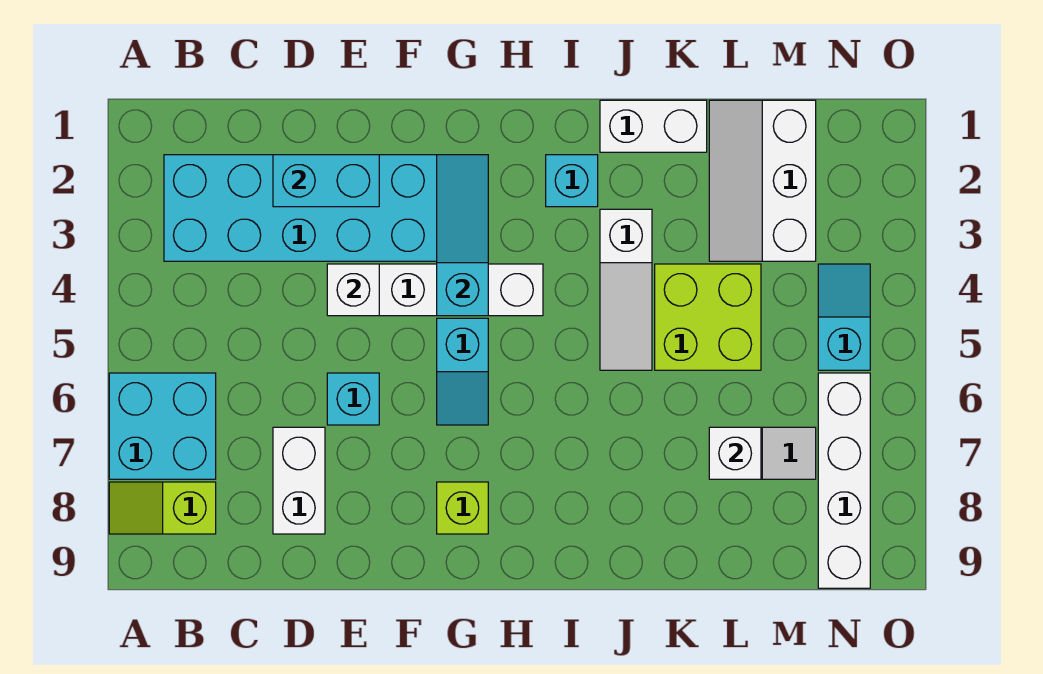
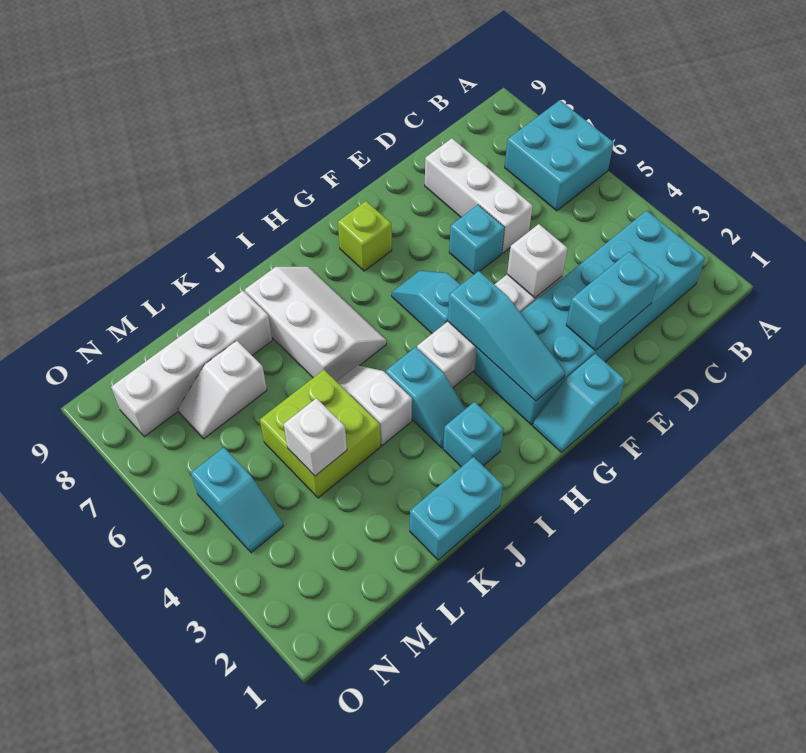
lime 1x2 slope [109,482,216,534] -> none
white 1x2 brick [273,427,325,534] -> white 1x3 brick [425,138,533,253]
none -> cyan 1x2 slope [533,354,625,452]
none -> cyan 1x2 slope [386,347,465,448]
white 1x2 brick [600,100,707,152] -> cyan 1x2 brick [410,457,503,560]
white 1x3 slope [600,209,652,370] -> white 1x2 slope [336,365,412,446]
white 2x3 slope [709,100,816,261] -> white 2x3 slope moved to [245,267,386,381]
white 1x1 brick [709,427,761,479] -> white 1x1 brick moved to [284,398,347,476]
white 1x4 brick [818,373,870,588] -> white 1x4 brick turned to [111,291,272,437]

